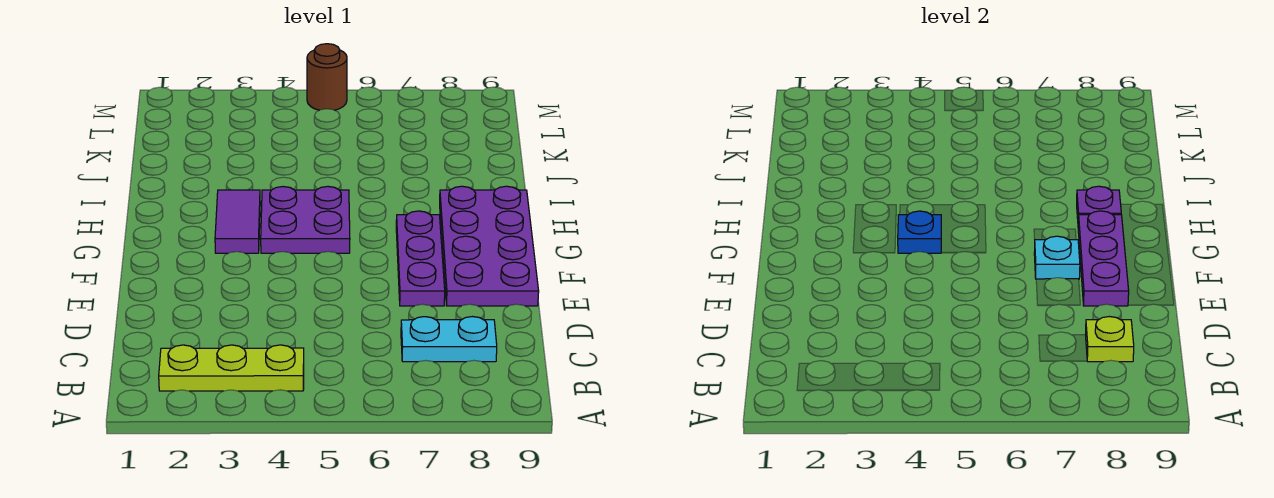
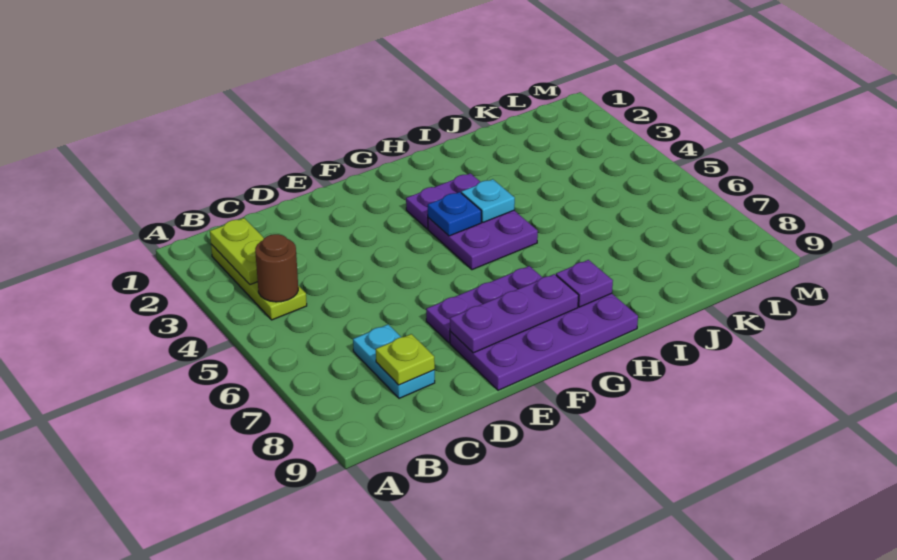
none -> lime 1x2 plate [210,218,264,285]
cyan 1x1 plate [1034,236,1080,279] -> cyan 1x1 plate moved to [461,179,515,222]
purple 1x2 tile [215,190,260,253] -> purple 1x2 plate [406,173,480,229]
brown 1x1 round brick [307,44,347,110] -> brown 1x1 round brick moved to [255,234,298,302]

